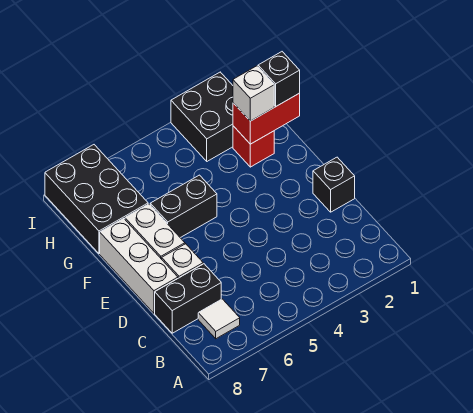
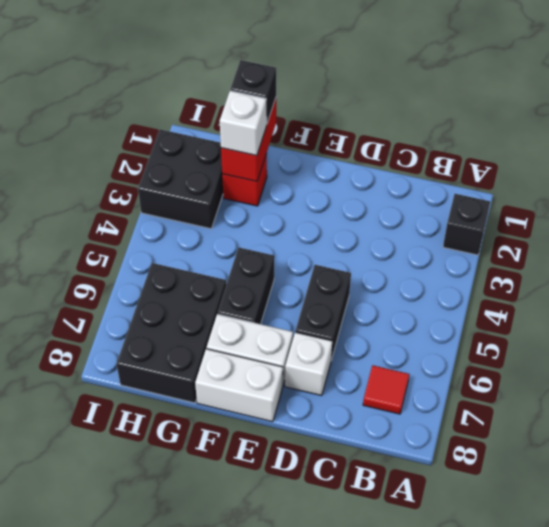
white 1x1 tile [198,299,240,339] -> red 1x1 tile [363,365,409,414]
black 1x2 brick [155,264,221,333] -> black 1x2 brick moved to [295,265,351,360]
black 1x1 brick [313,157,355,212] -> black 1x1 brick moved to [443,194,490,255]
white 1x3 brick [100,219,178,313] -> white 1x2 brick [195,349,283,422]
black 2x3 brick [45,145,148,254] -> black 2x3 brick turned to [116,263,226,403]

